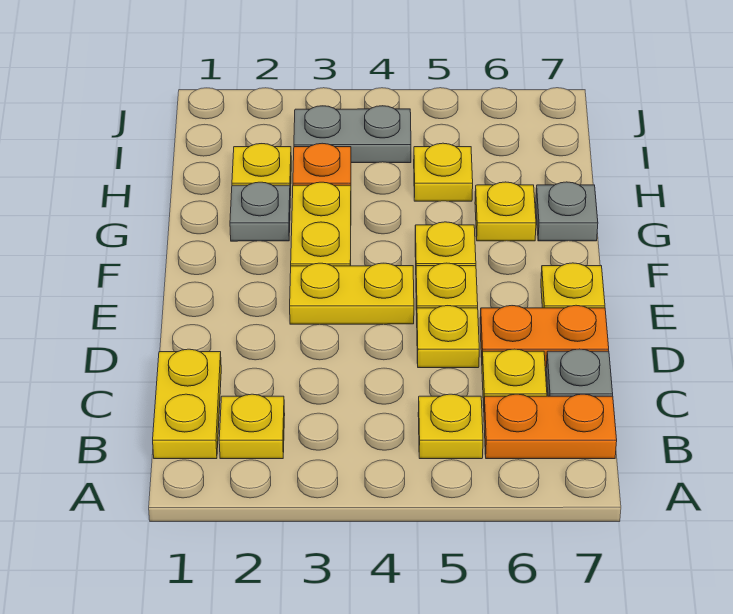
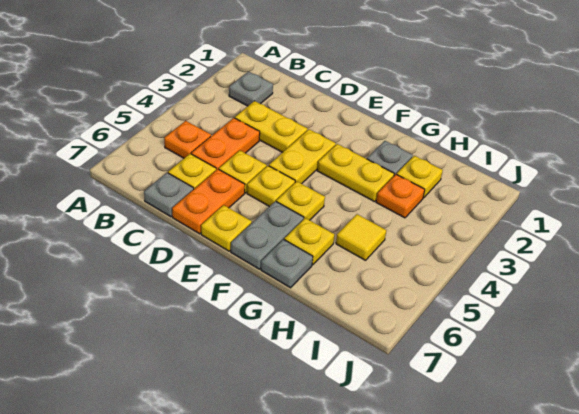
yellow 1x2 plate [153,349,221,459] -> yellow 1x2 plate moved to [235,101,308,152]
yellow 1x1 plate [219,394,285,459] -> grey 1x1 plate [229,72,273,106]
yellow 1x1 plate [418,394,483,459] -> orange 1x1 plate [164,121,211,158]
orange 1x2 plate [484,394,617,459] -> orange 1x2 plate moved to [191,118,260,170]
yellow 1x1 plate [414,143,473,201] -> yellow 1x1 tile [336,214,386,260]
grey 1x2 plate [294,106,411,163] -> grey 1x2 plate moved to [231,201,304,269]

